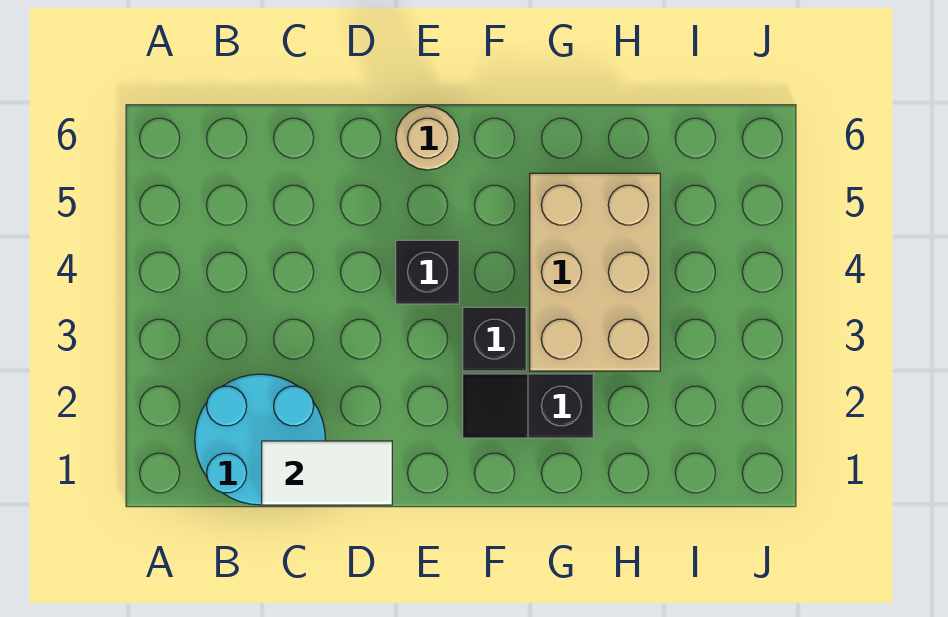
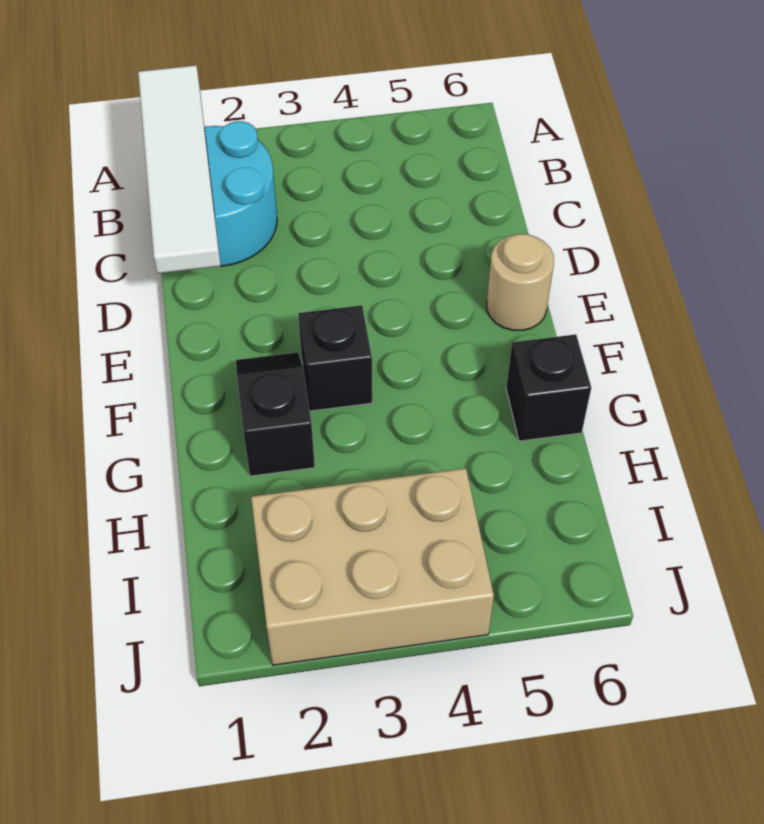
white 1x2 tile [262,441,392,505] -> white 1x4 tile [138,65,220,274]
black 1x1 brick [396,240,459,304] -> black 1x1 brick moved to [506,334,591,441]
tan 2x3 brick [530,173,660,371] -> tan 2x3 brick moved to [251,468,494,665]

